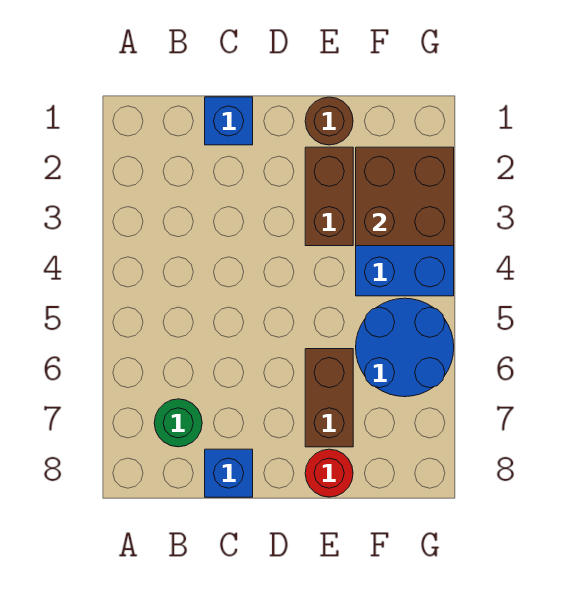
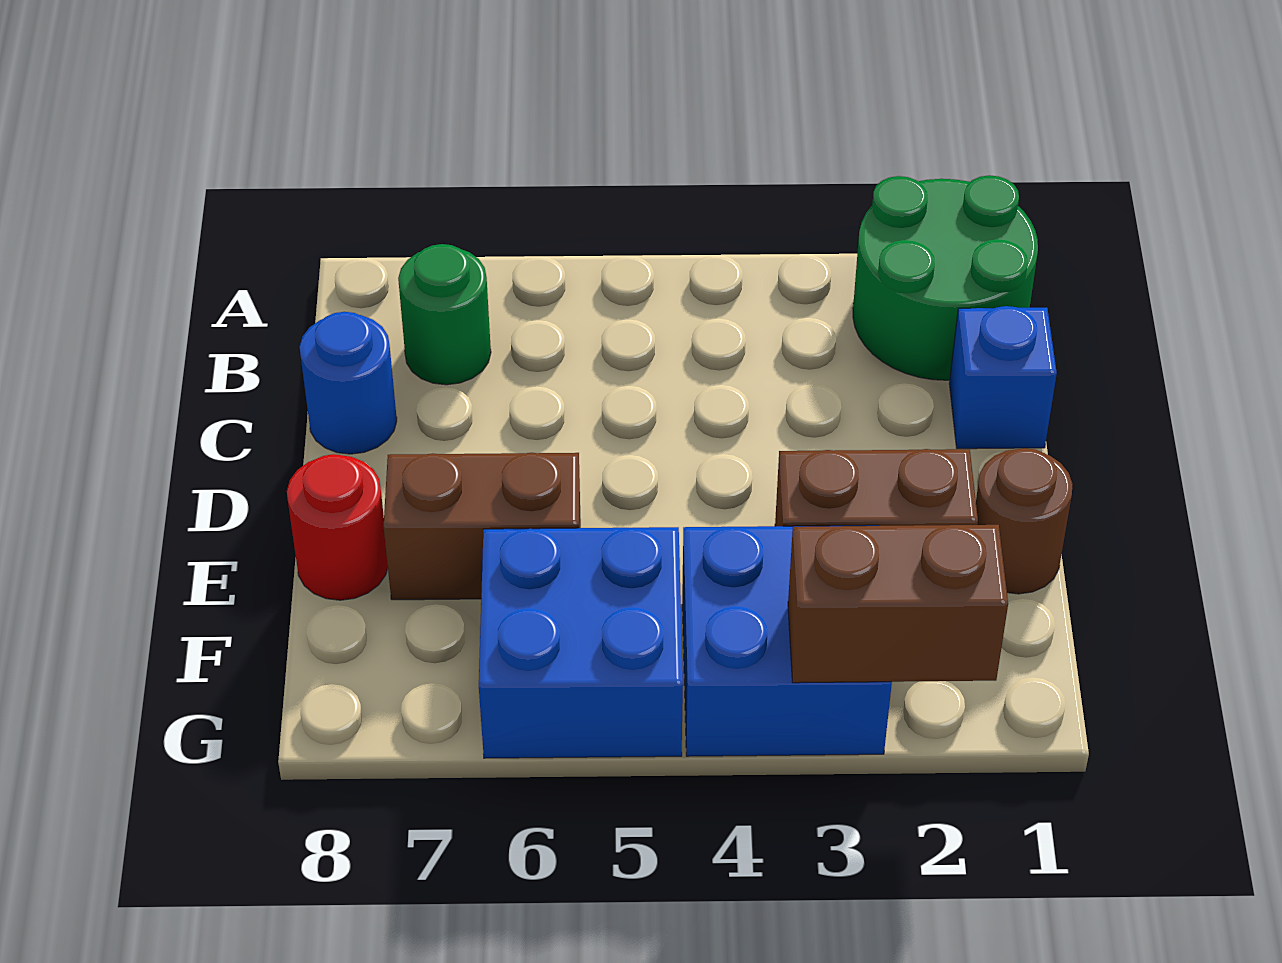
none -> green 2x2 round brick [853,175,1038,380]
blue 1x1 brick [205,449,253,497] -> blue 1x1 round brick [299,312,397,454]
brown 2x2 brick [356,147,454,246] -> brown 1x2 brick [788,525,1008,683]
blue 2x2 round brick [356,298,454,397] -> blue 2x2 brick [479,527,683,758]

